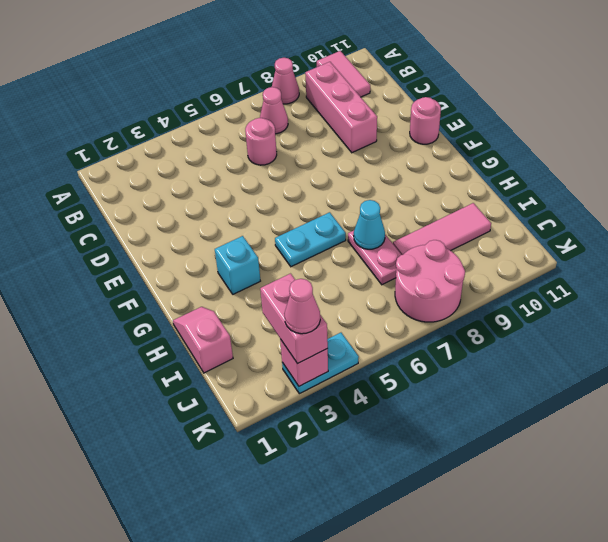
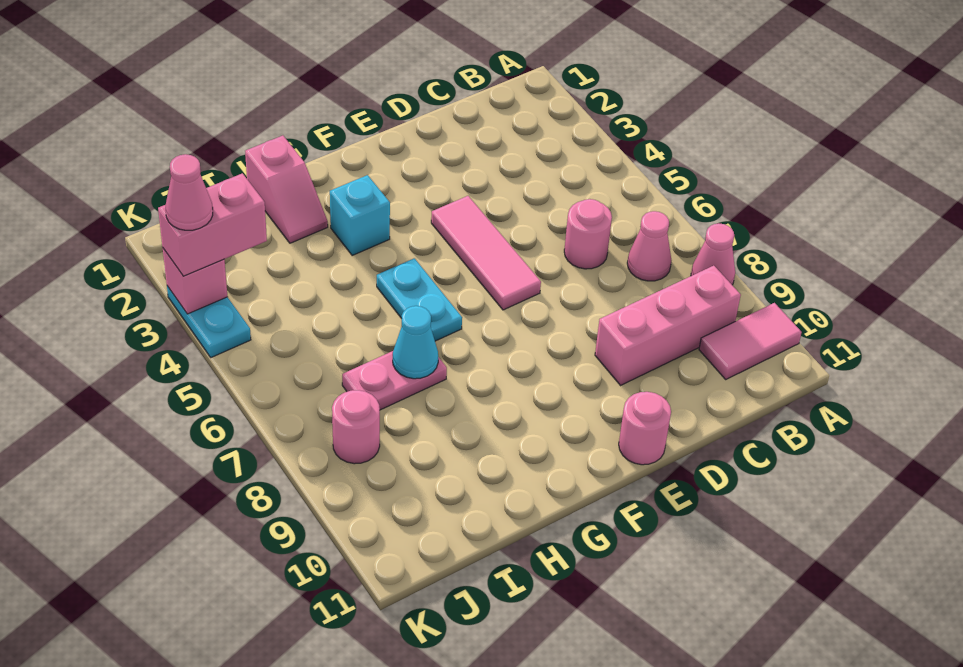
pink 1x2 slope [173,307,233,373] -> pink 1x2 slope turned to [245,136,328,243]
pink 1x3 tile [393,203,491,255] -> pink 1x3 tile moved to [431,196,541,310]
pink 2x2 round brick [395,240,465,322] -> pink 1x1 round brick [332,390,380,464]

